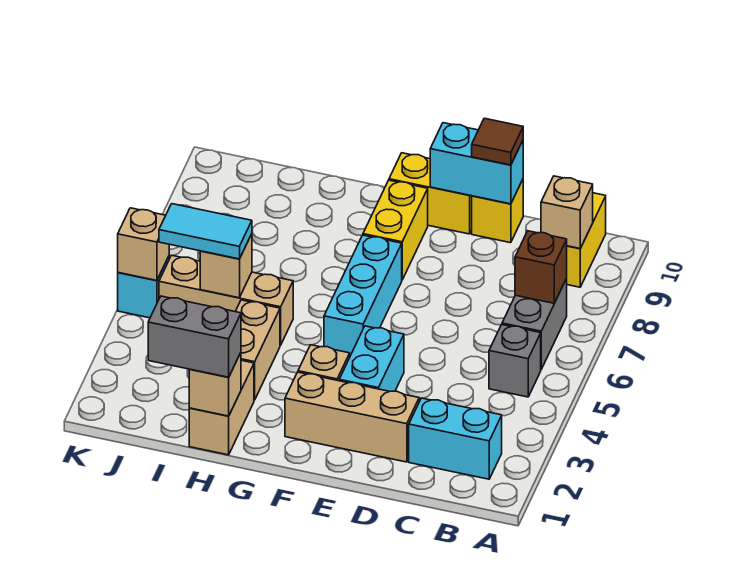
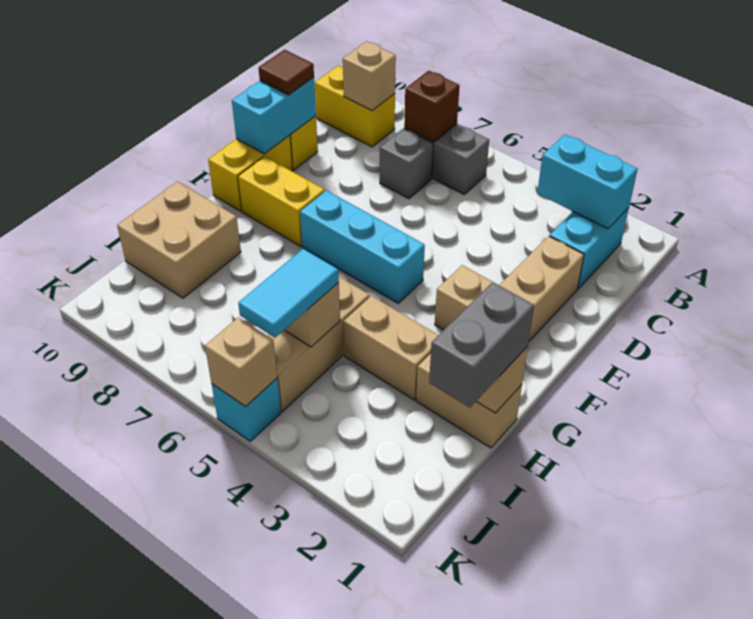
grey 1x1 brick [489,325,541,397] -> grey 1x1 brick moved to [380,128,433,199]
cyan 1x2 brick [339,326,404,391] -> cyan 1x2 brick moved to [537,135,638,229]
none -> tan 2x2 brick [117,182,241,298]

